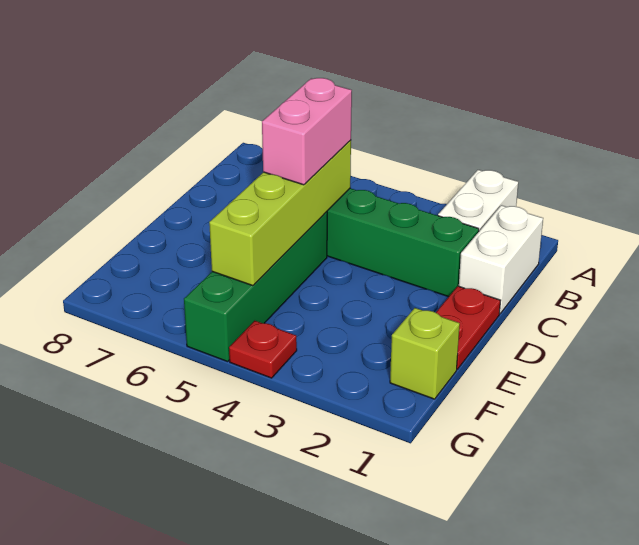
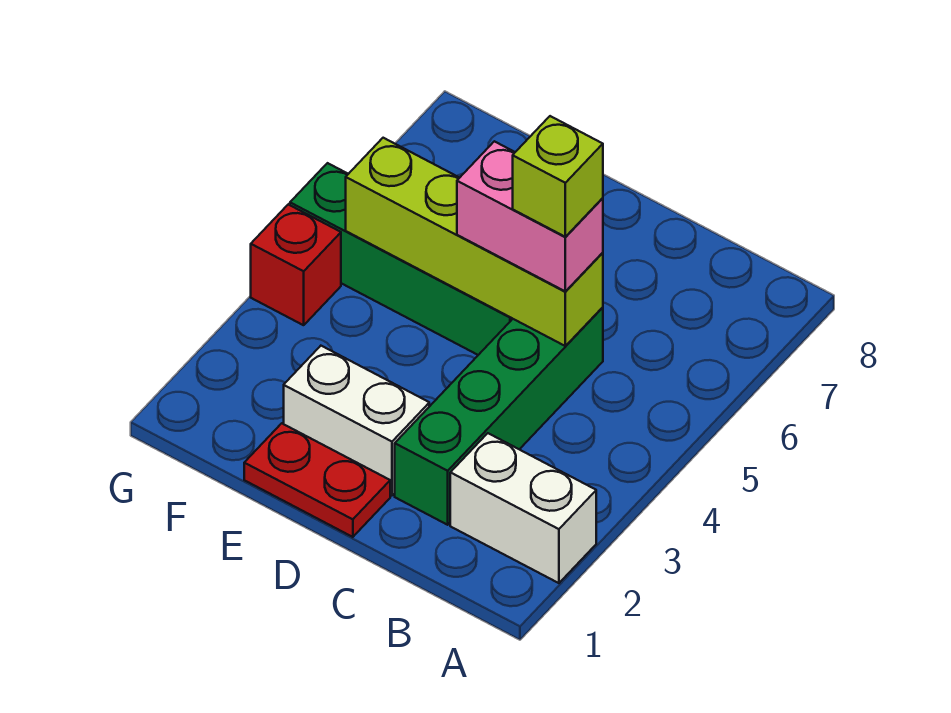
white 1x2 brick [459,205,543,314] -> white 1x2 brick moved to [284,346,429,496]
lime 1x1 brick [390,308,460,399] -> lime 1x1 brick moved to [513,116,603,237]
red 1x1 plate [229,321,297,378] -> red 1x1 brick [251,204,341,325]

